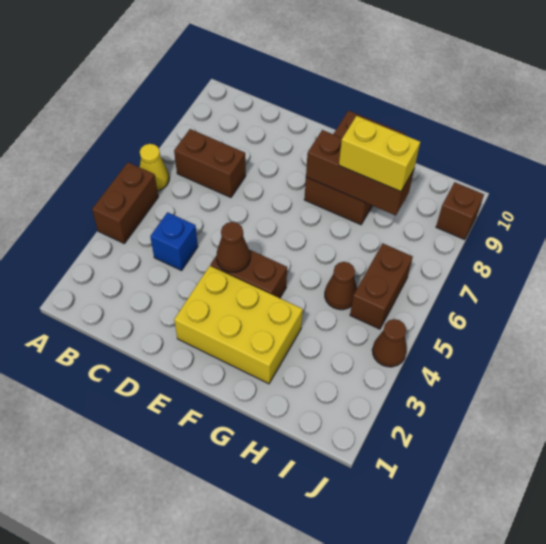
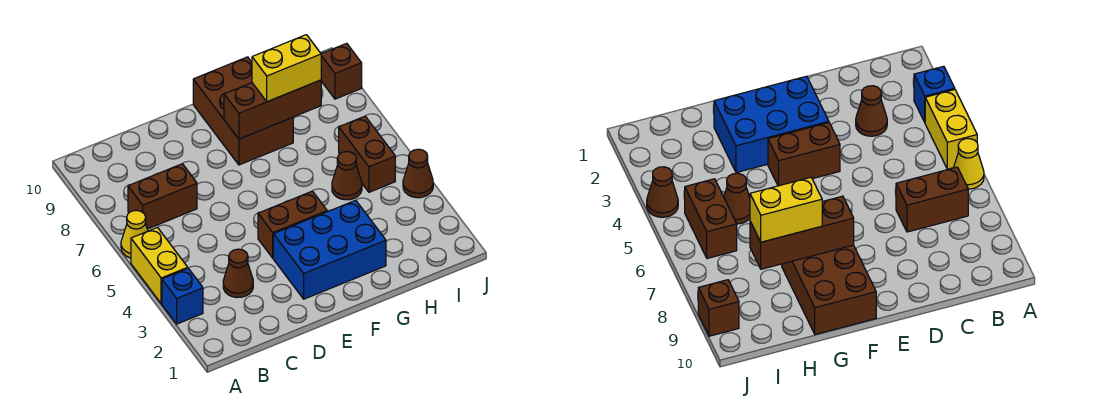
brown 1x2 brick [92,162,158,243] -> yellow 1x2 brick [131,227,188,304]
blue 1x1 brick [150,212,198,271] -> blue 1x1 brick moved to [162,268,203,324]
yellow 2x3 brick [174,266,303,384] -> blue 2x3 brick [273,200,386,299]
brown 1x1 cone [216,222,250,272] -> brown 1x1 cone moved to [223,249,253,298]

